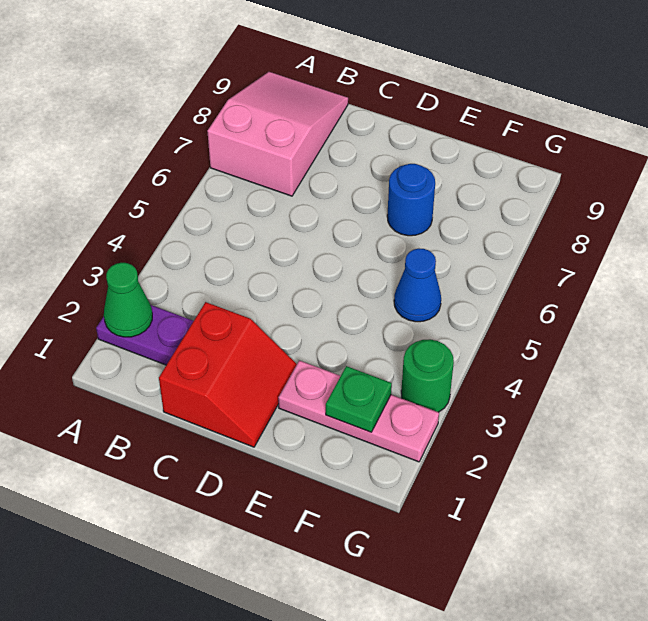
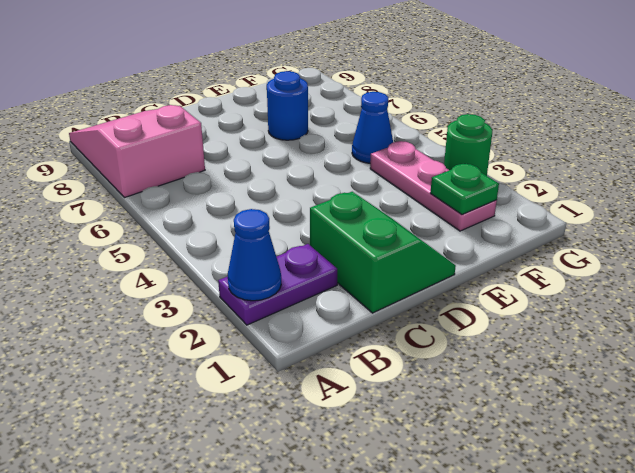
green 1x1 cone [104,263,152,337] -> blue 1x1 cone [228,209,281,301]
red 2x2 slope [159,302,297,447] -> green 2x2 slope [310,192,456,313]
pink 1x3 plate [278,360,439,462] -> pink 1x3 plate turned to [370,141,497,231]

